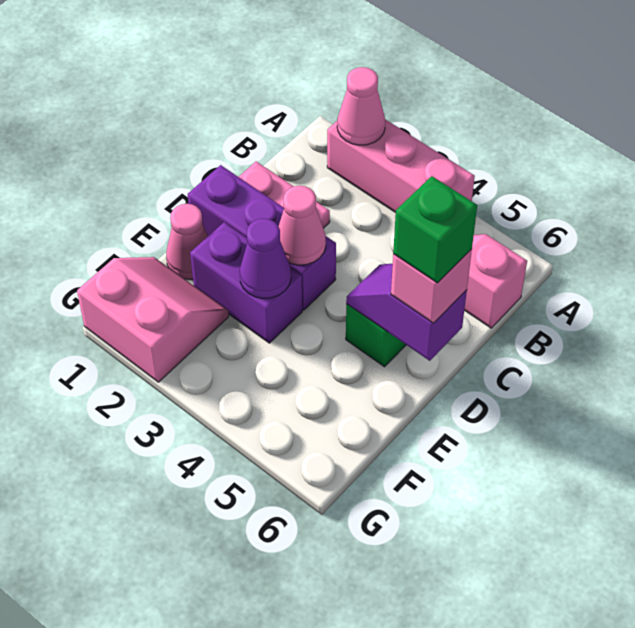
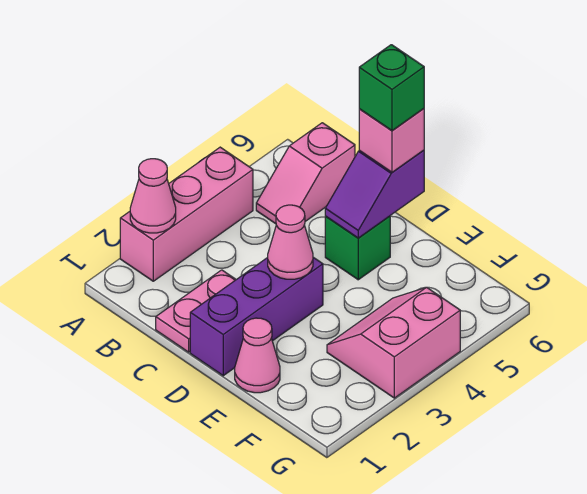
purple 1x2 brick [190,222,302,343] -> none
purple 1x1 cone [240,219,291,298] -> none
pink 2x2 slope [77,257,229,382] -> pink 2x2 slope moved to [327,287,460,398]

